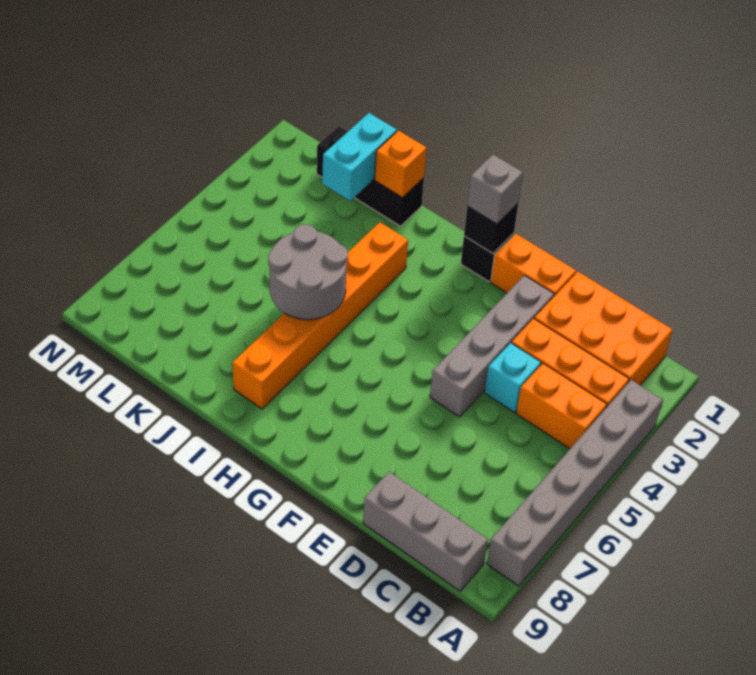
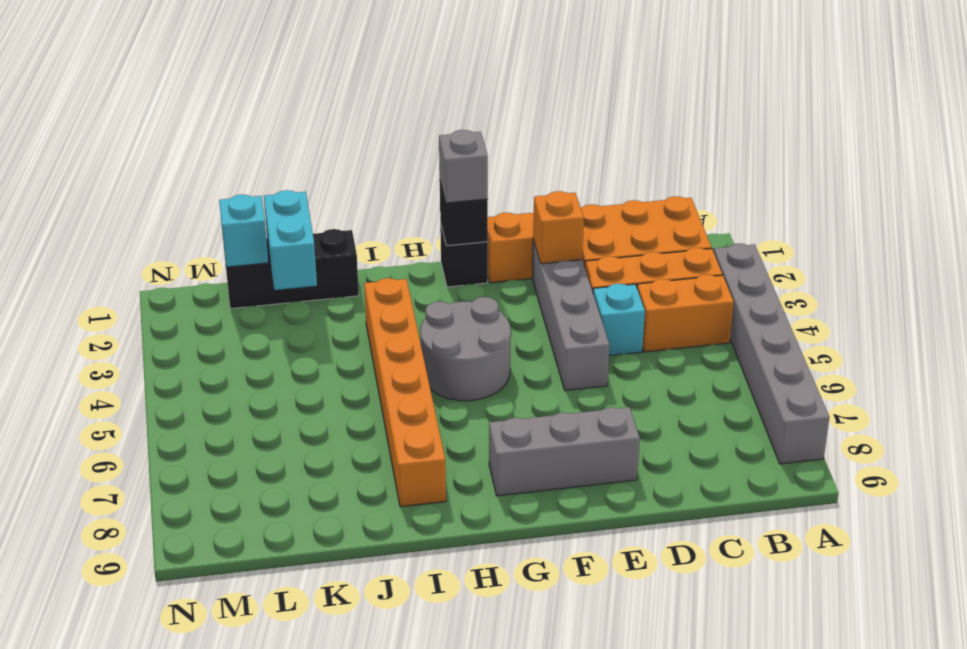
grey 1x3 brick [363,472,488,591] -> grey 1x3 brick moved to [489,407,640,496]
grey 2x2 round brick [268,225,348,320] -> grey 2x2 round brick moved to [420,297,511,401]
orange 1x1 brick [375,131,427,198] -> orange 1x1 brick moved to [533,191,584,264]
none -> cyan 1x1 brick [219,195,268,267]

